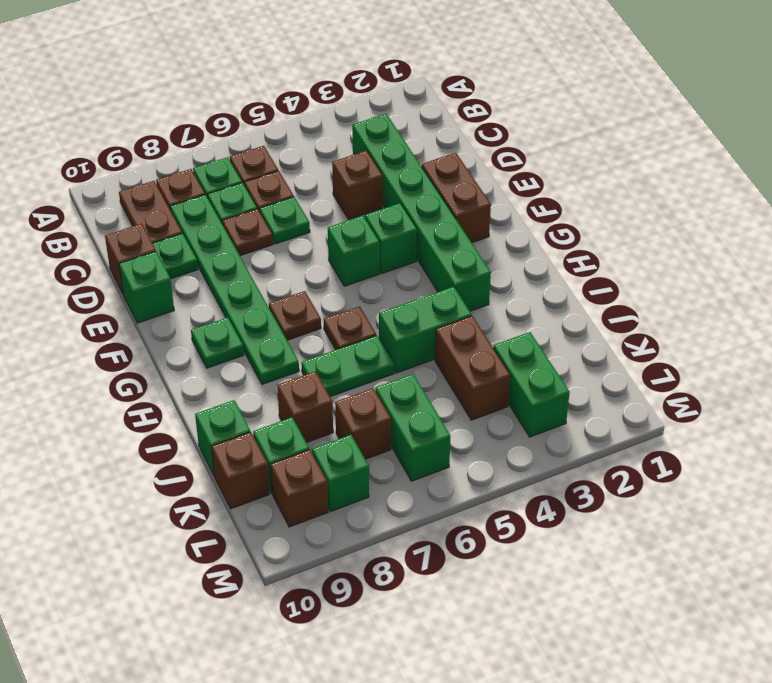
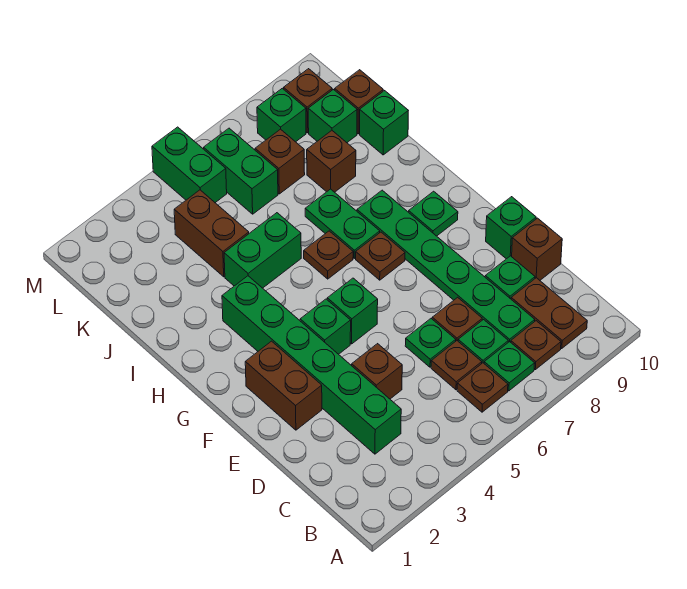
green 1x2 plate [301,335,394,397] -> green 1x2 plate turned to [305,189,380,258]
green 1x2 brick [493,332,570,437] -> green 1x2 brick moved to [152,127,227,203]

